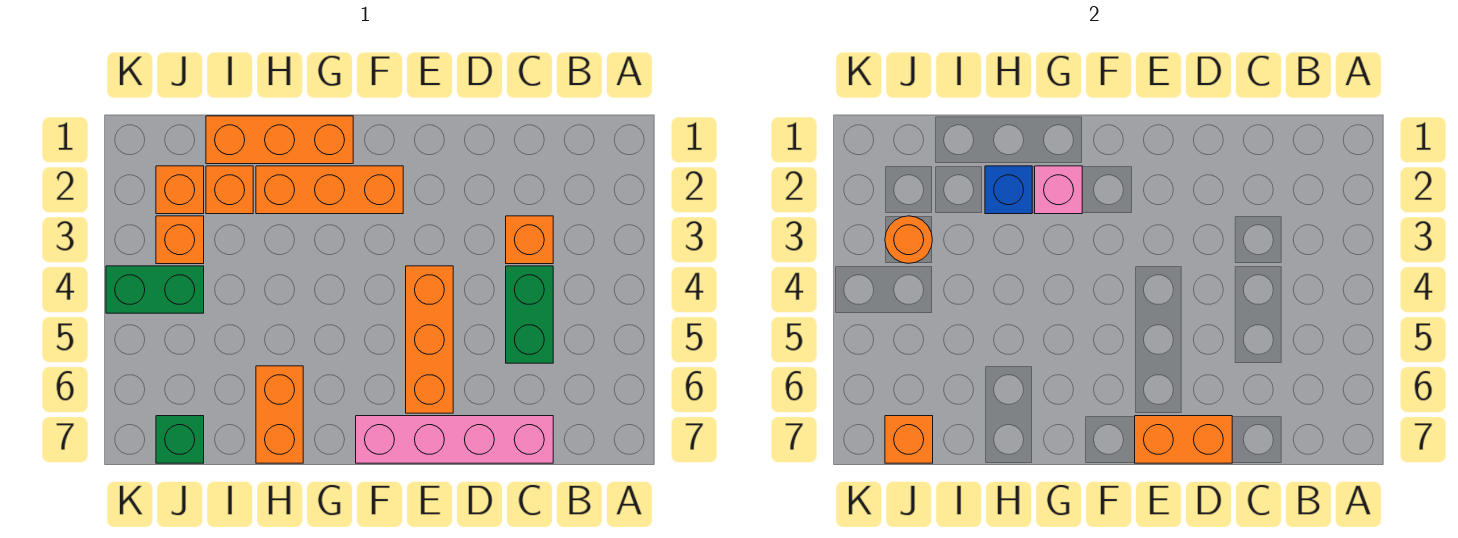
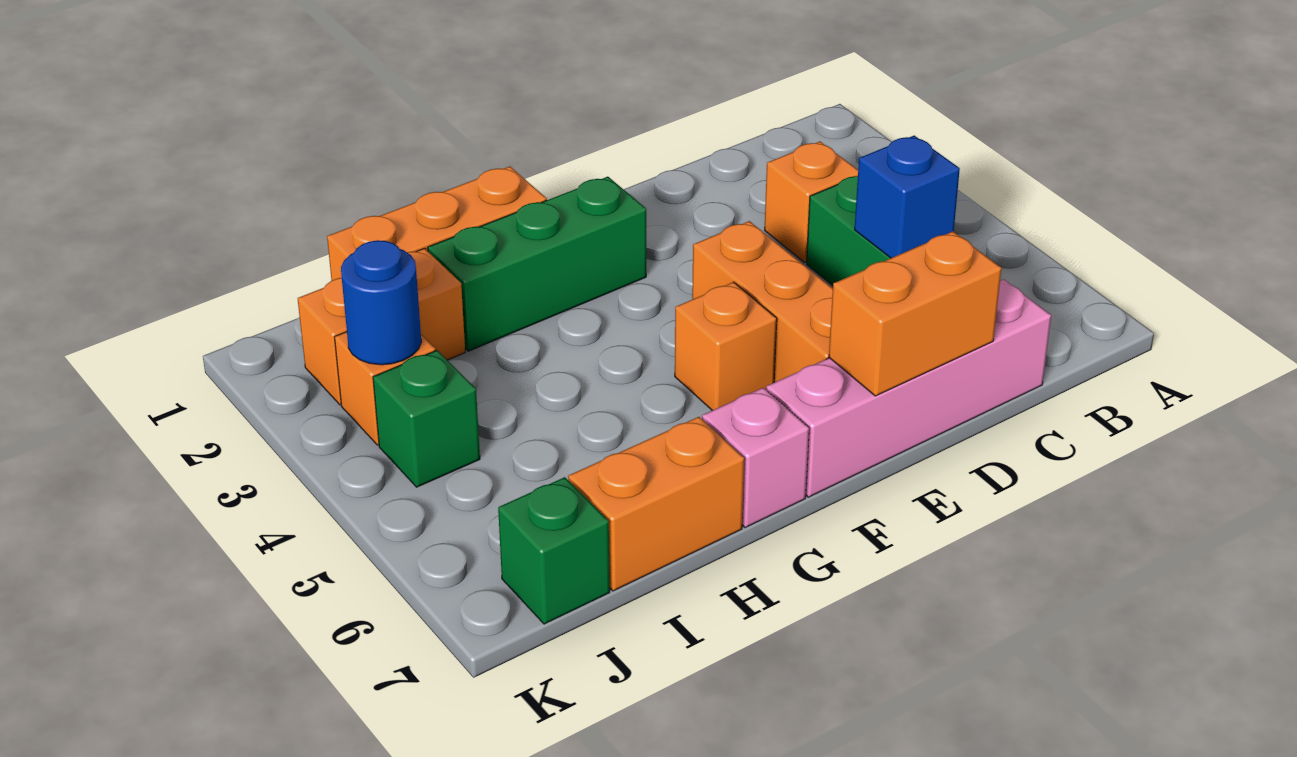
orange 1x3 brick [256,166,403,214] -> green 1x3 brick [428,177,646,351]
pink 1x1 brick [1035,166,1082,214] -> pink 1x1 brick moved to [702,388,809,528]
blue 1x1 brick [985,166,1032,214] -> blue 1x1 brick moved to [855,136,960,258]
orange 1x2 brick [256,366,303,463] -> orange 1x2 brick turned to [568,417,744,591]
orange 1x1 round brick [885,216,932,263] -> blue 1x1 round brick [341,240,421,365]
green 1x2 brick [106,266,204,313] -> green 1x1 brick [373,350,480,487]
orange 1x1 brick [885,416,933,463] -> orange 1x1 brick moved to [675,282,777,410]

